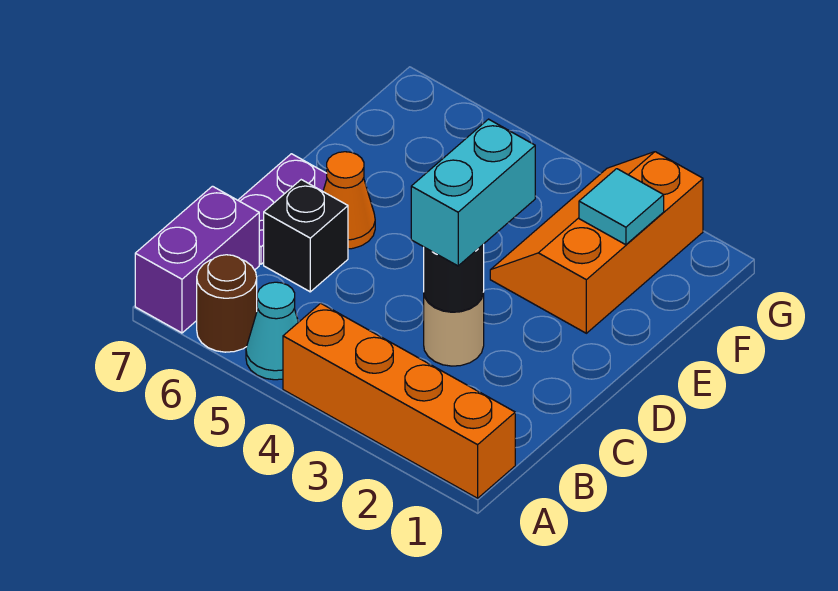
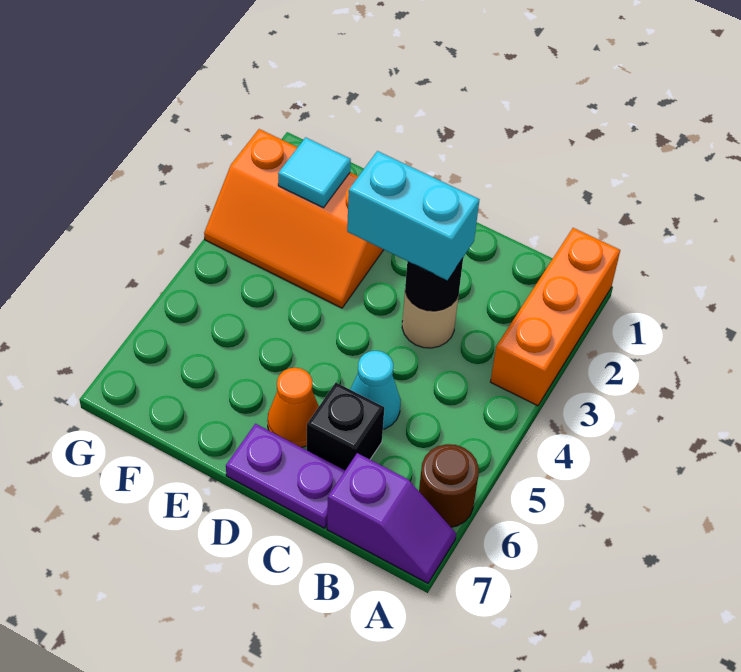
orange 1x4 brick [283,303,515,498] -> orange 1x3 brick [491,228,620,406]
cyan 1x1 cone [246,282,298,380] -> cyan 1x1 cone moved to [350,351,401,429]
purple 1x2 brick [135,186,259,333] -> purple 1x2 slope [327,453,456,583]

